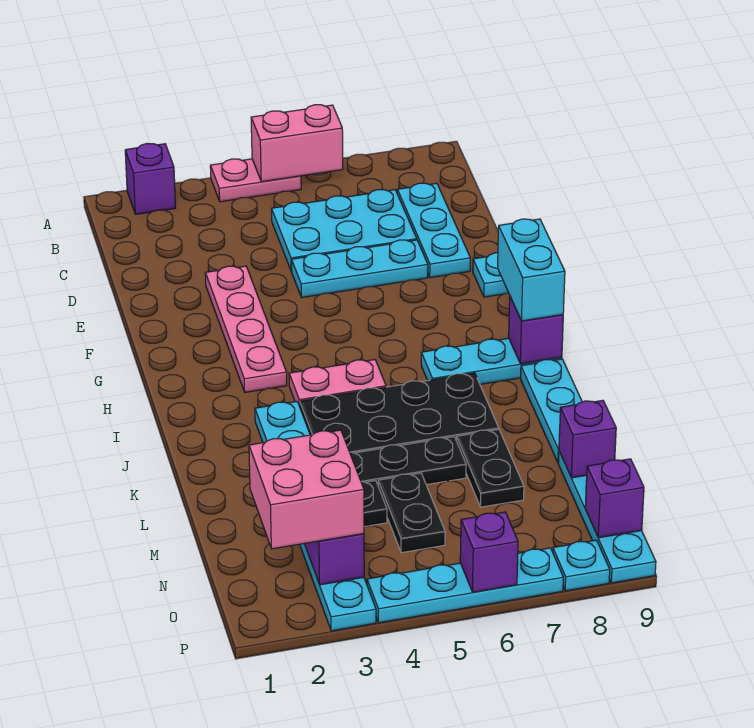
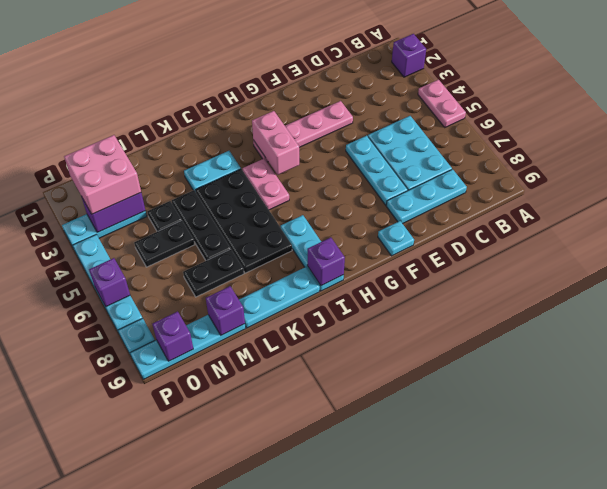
pink 1x2 brick [251,105,343,182] -> pink 1x2 brick moved to [252,111,299,175]
cyan 1x2 brick [498,219,565,321] -> none

